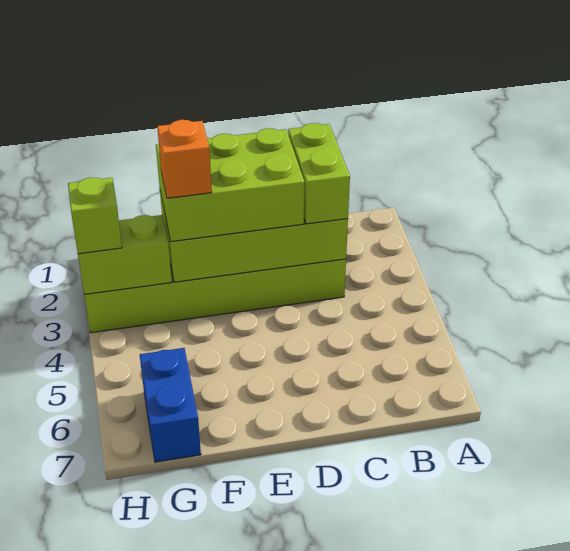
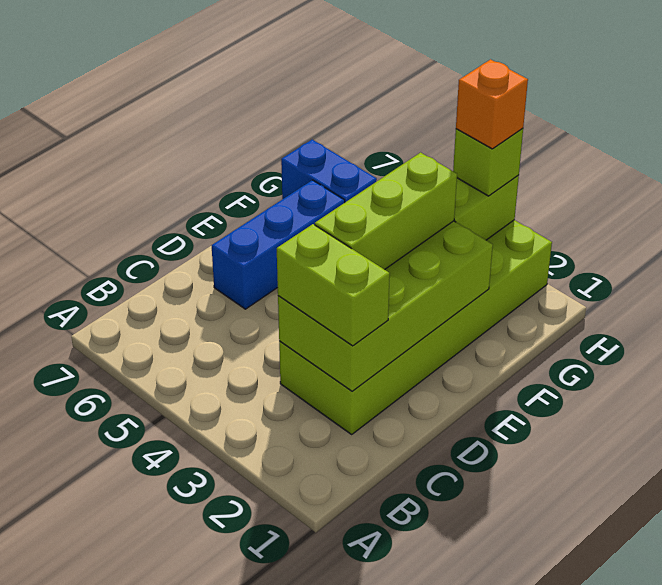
lime 2x3 brick [156,128,304,242] -> lime 1x3 brick [315,153,457,270]
none -> blue 1x3 brick [211,180,345,309]
orange 1x1 brick [157,120,212,198] -> orange 1x1 brick moved to [456,59,528,149]

